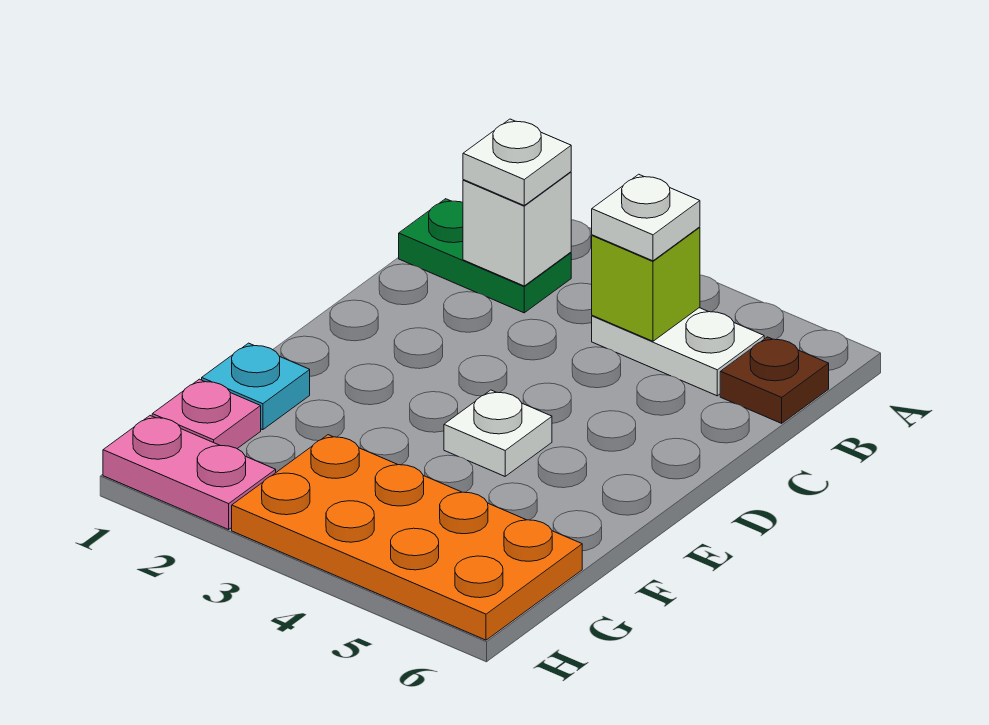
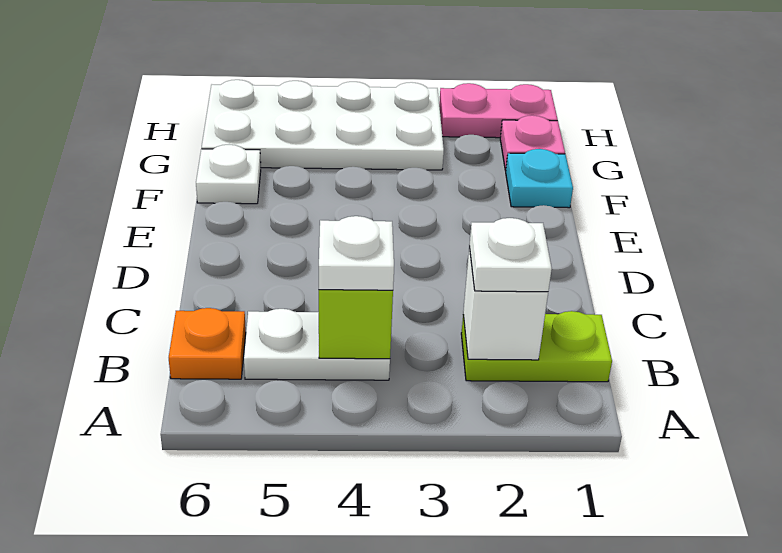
green 1x2 plate [399,199,571,313] -> lime 1x2 plate [461,311,612,382]
brown 1x1 plate [720,337,829,423] -> orange 1x1 plate [169,308,246,379]
white 1x1 plate [444,390,552,476] -> white 1x1 plate moved to [196,145,261,204]
orange 2x4 plate [232,435,582,640] -> white 2x4 plate [202,80,444,170]

